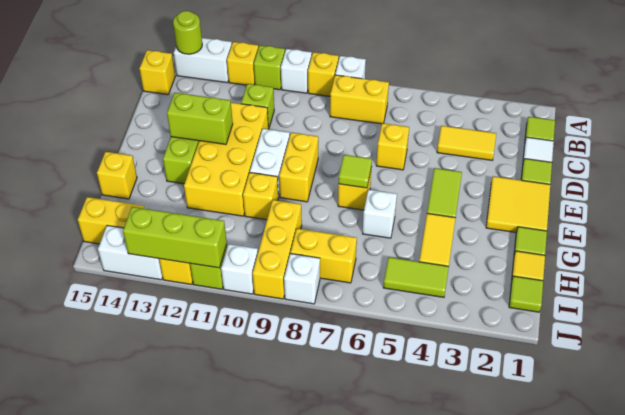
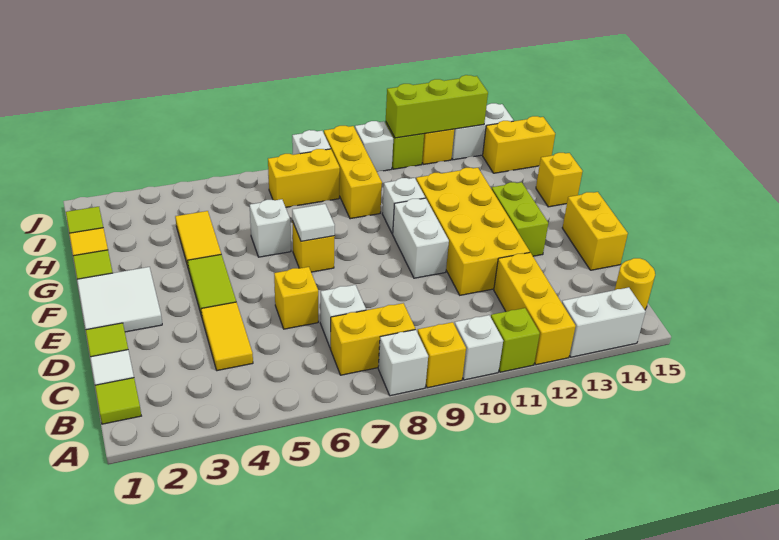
yellow 1x1 brick [227,42,258,85] -> yellow 1x3 brick [494,253,576,365]
lime 1x1 round brick [173,11,202,54] -> none
yellow 1x1 brick [139,50,175,95] -> yellow 1x1 round brick [615,258,655,310]
yellow 1x2 tile [437,126,496,160] -> yellow 1x2 tile turned to [201,302,253,371]
none -> white 1x1 brick [320,285,366,348]
lime 1x1 brick [241,84,274,129] -> none
yellow 2x2 tile [486,176,550,232] -> white 2x2 tile [77,267,162,332]
yellow 1x2 brick [279,133,318,202] -> yellow 1x2 brick moved to [562,192,628,270]
lime 1x2 brick [167,93,233,144] -> none
lime 1x1 tile [339,155,372,188] -> white 1x1 tile [292,204,335,241]
yellow 1x1 brick [243,173,279,220] -> white 1x1 brick [382,178,425,234]
lime 1x2 tile [383,257,449,297] -> none

